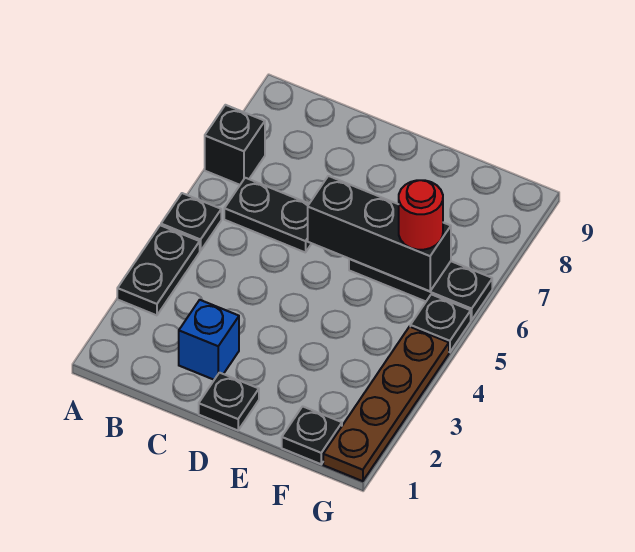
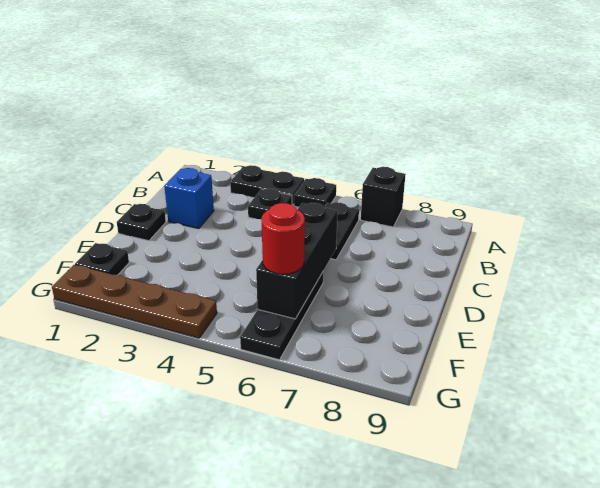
black 1x1 plate [410,294,471,352] -> black 1x1 plate moved to [248,189,292,219]

